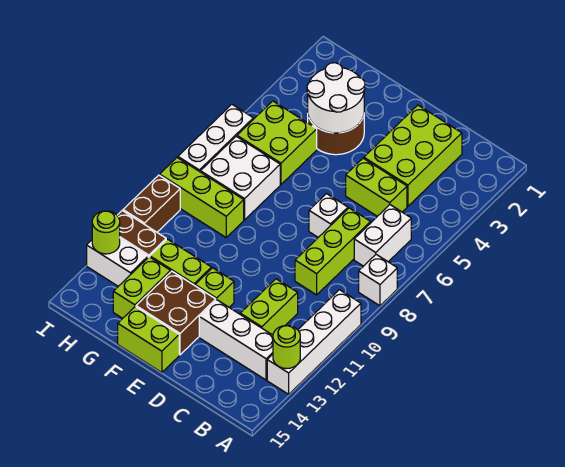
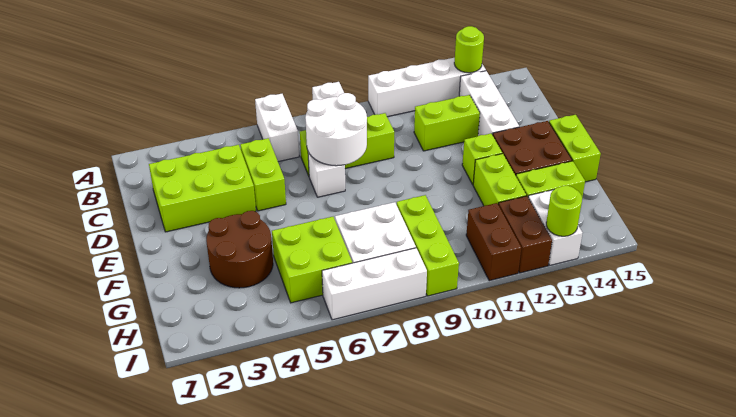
white 1x2 brick [354,205,411,266] -> white 1x2 brick turned to [255,94,299,162]
white 2x2 round brick [307,63,365,133] -> white 2x2 round brick moved to [305,93,367,166]
brown 1x2 brick [123,175,180,232] -> brown 1x2 brick turned to [466,203,521,281]

